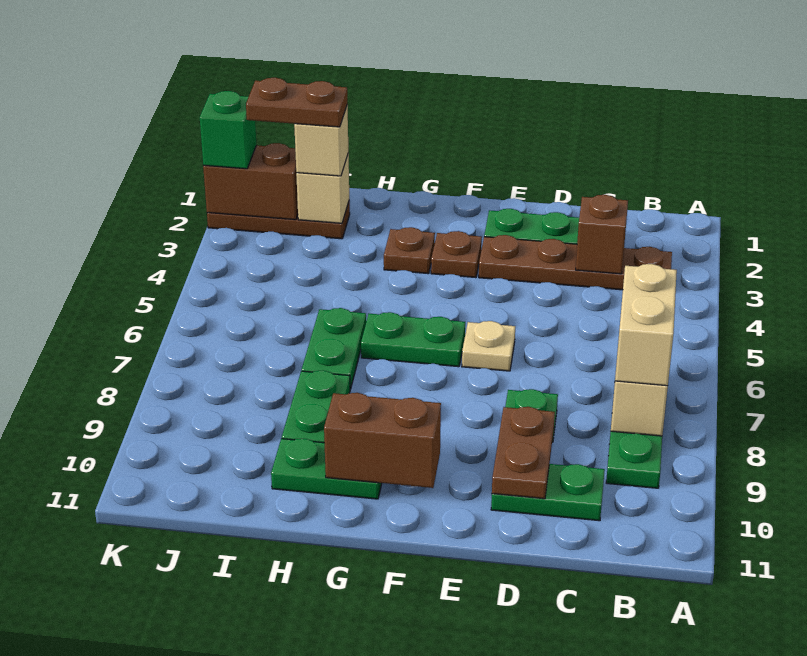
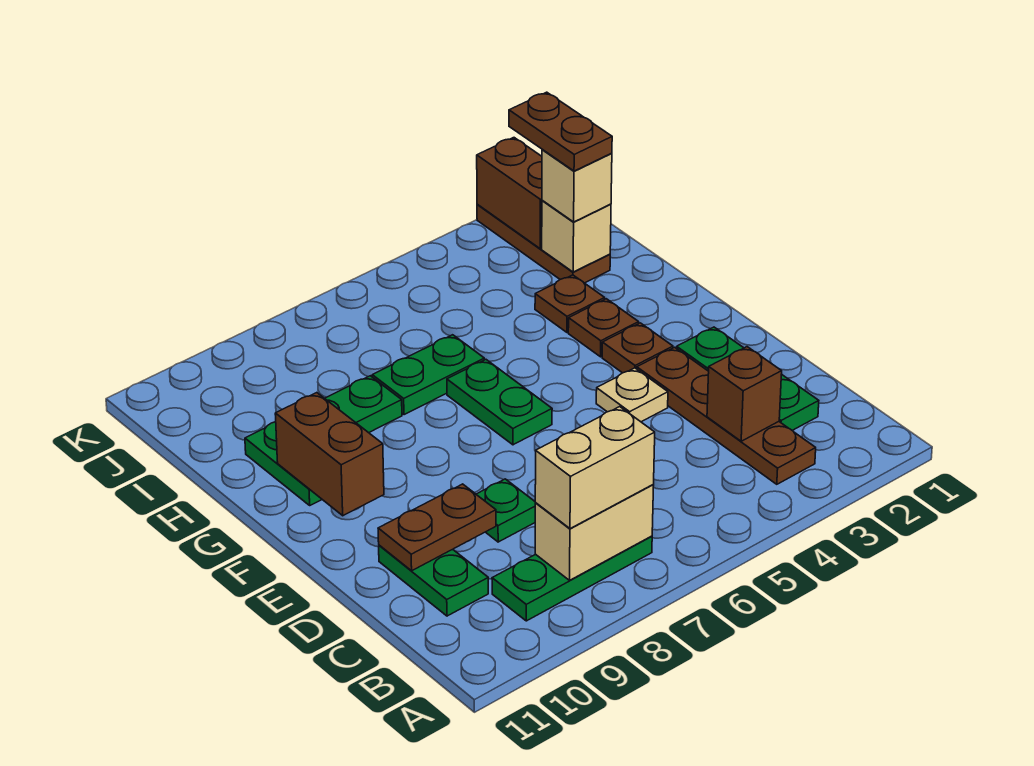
tan 1x1 plate [462,321,515,371] -> tan 1x1 plate moved to [596,368,668,422]
none -> brown 1x1 plate [535,275,605,332]
green 1x1 brick [200,91,256,169] -> none

